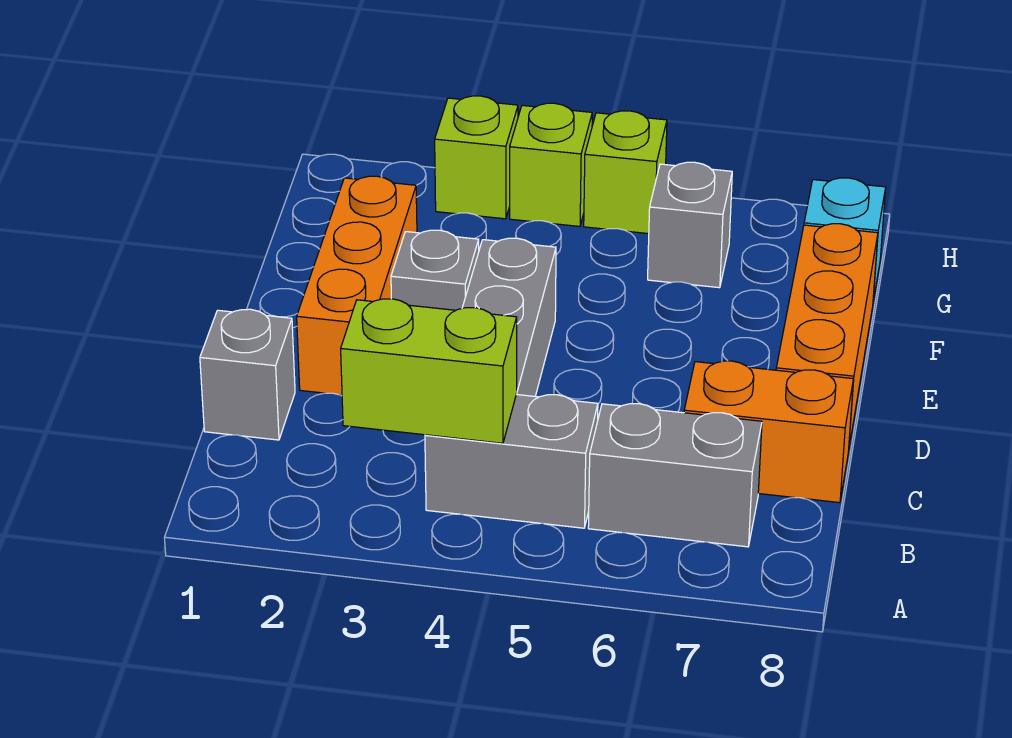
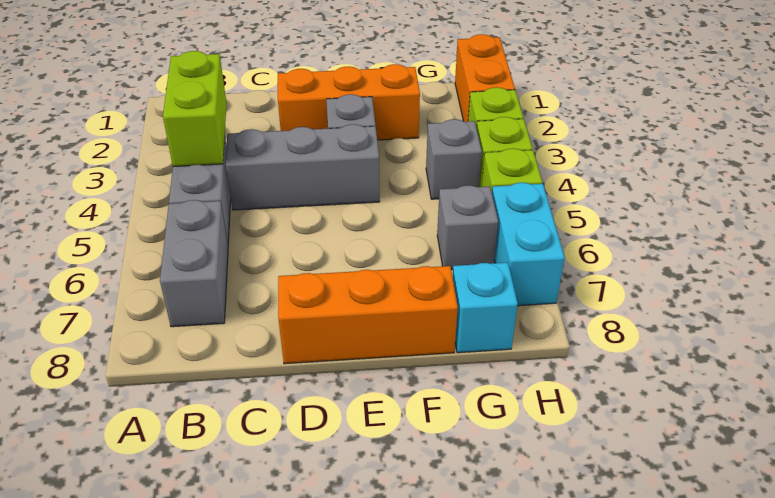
grey 1x1 brick [200,309,295,440] -> grey 1x1 brick moved to [426,119,482,199]
orange 1x2 brick [684,361,853,503] -> orange 1x2 brick moved to [455,34,515,122]
none -> cyan 1x2 brick [492,183,565,306]

